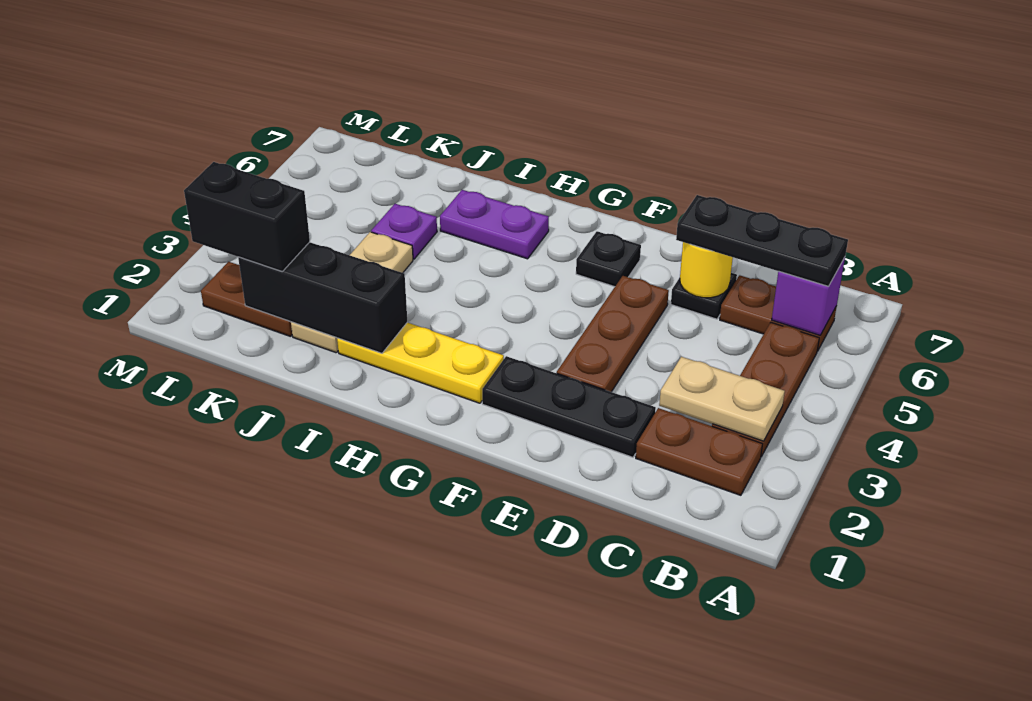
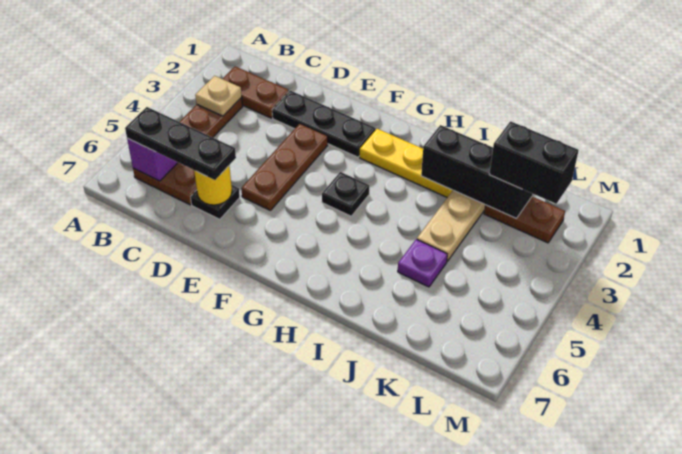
tan 1x2 plate [659,357,785,441] -> tan 1x1 plate [195,76,242,116]
black 1x1 plate [576,231,641,287] -> black 1x1 plate moved to [322,172,369,216]
purple 1x2 plate [440,190,549,259] -> none

